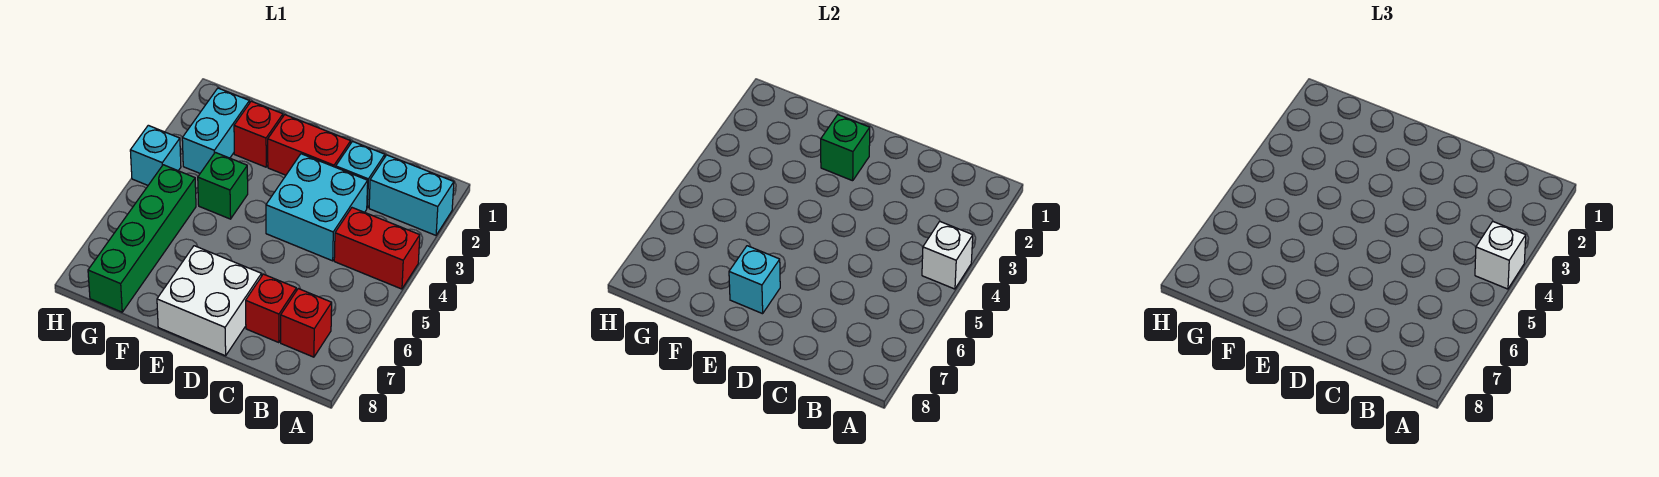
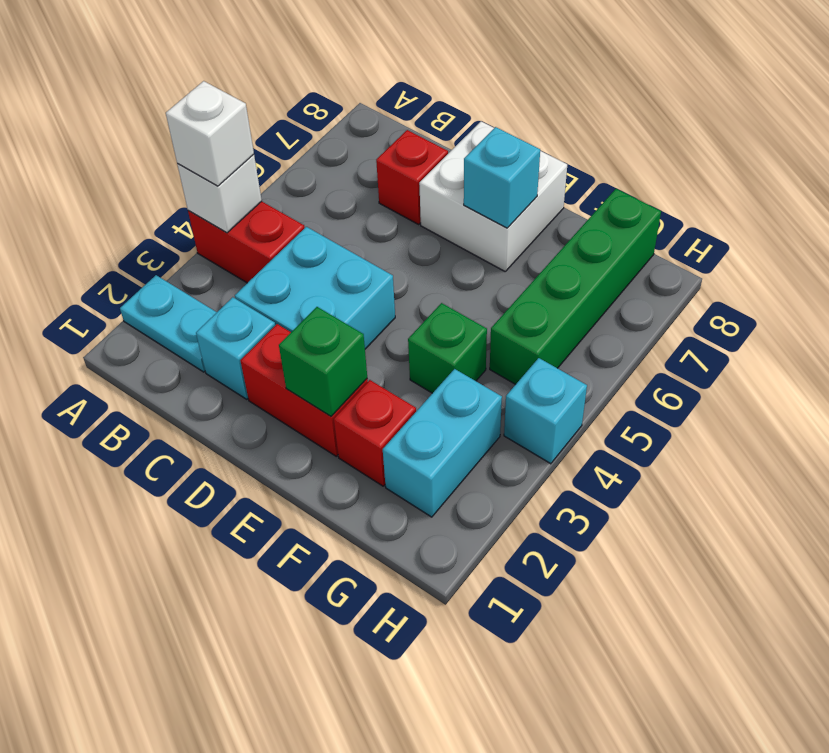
cyan 1x2 brick [369,155,454,235] -> cyan 1x2 plate [120,275,217,372]
red 1x1 brick [281,289,332,357] -> none

